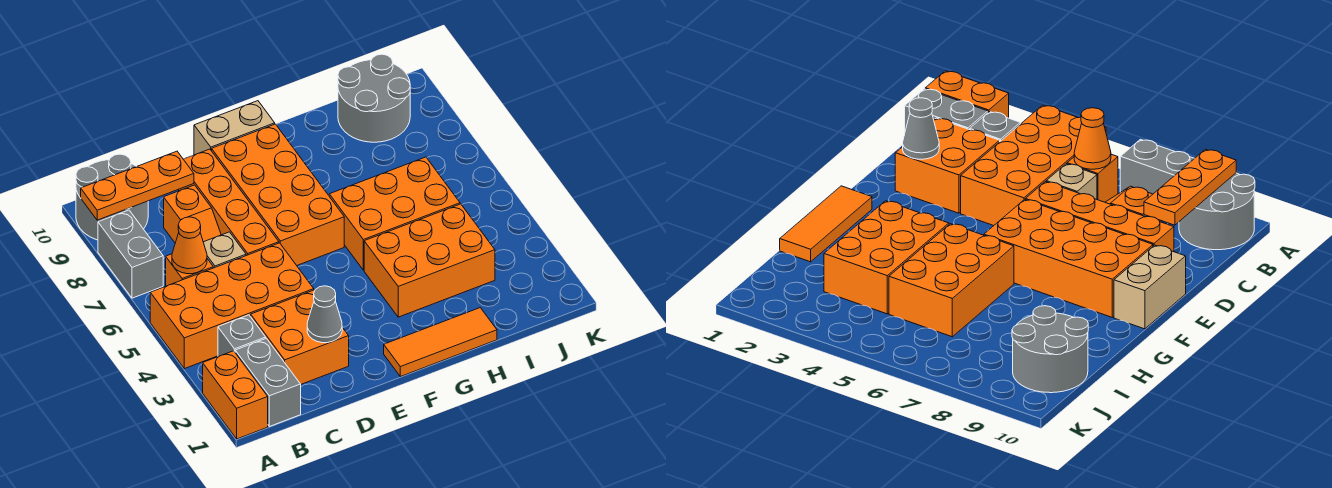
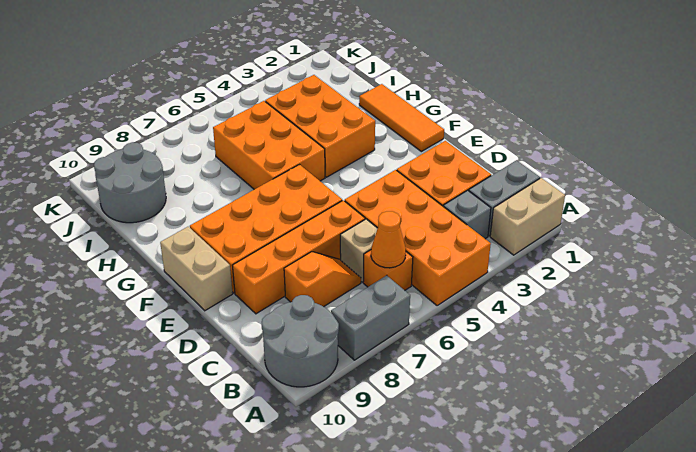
orange 1x2 brick [203,351,268,439] -> tan 1x2 brick [490,178,565,255]
orange 1x3 plate [81,151,194,220] -> none
grey 1x1 cone [307,286,343,343] -> none

